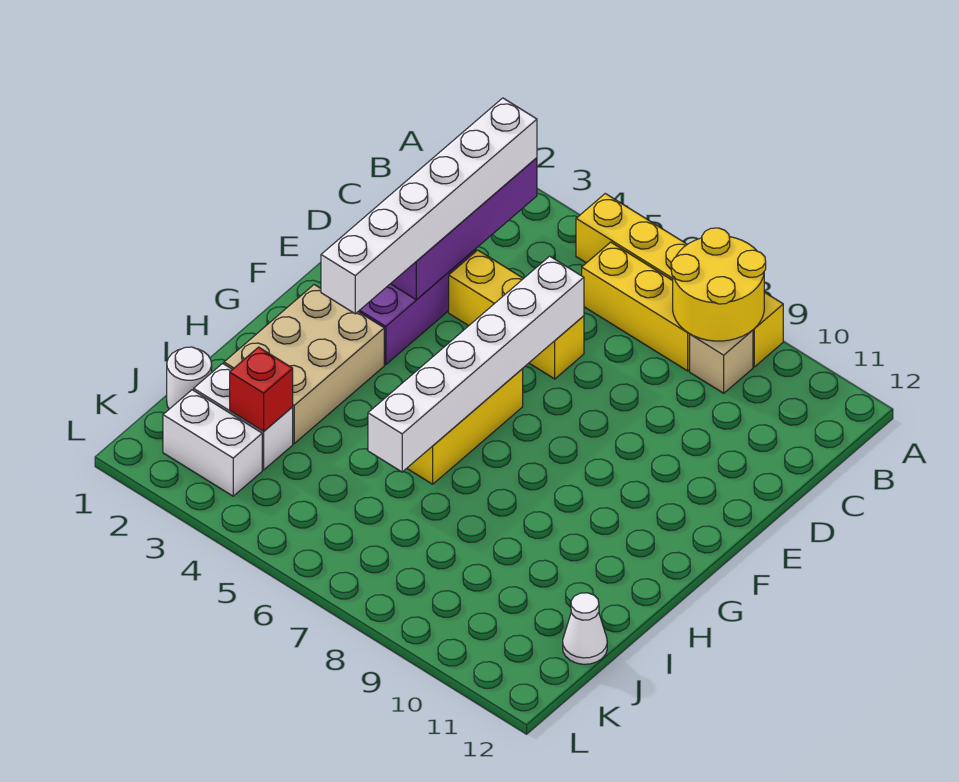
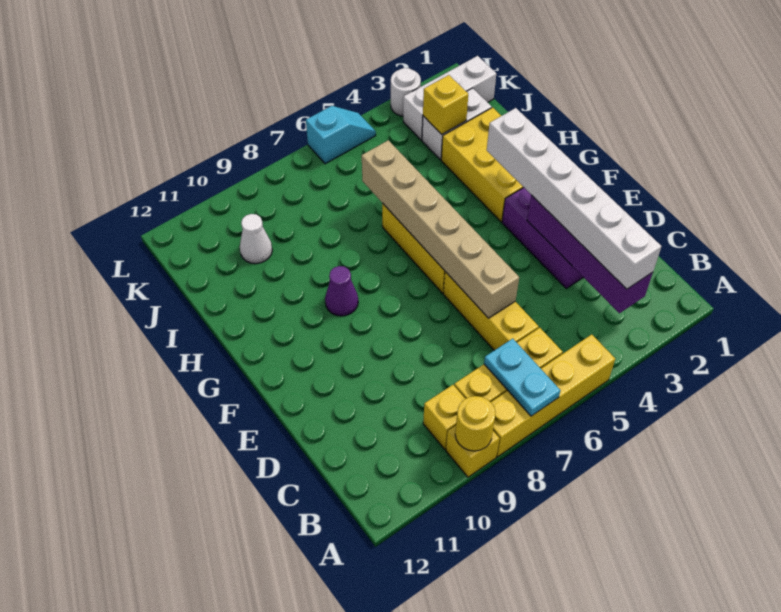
none -> cyan 1x2 plate [484,339,560,416]
yellow 2x2 round brick [671,228,766,341] -> yellow 1x1 round brick [455,396,495,451]
tan 1x1 brick [690,330,753,393] -> yellow 1x1 brick [423,385,465,449]
yellow 1x3 brick [449,250,584,379] -> yellow 1x3 brick turned to [443,272,539,350]
white 1x6 brick [368,256,584,472] -> tan 1x6 brick [362,140,519,318]
tan 2x3 brick [224,285,384,443] -> yellow 2x3 brick [441,107,524,222]
none -> purple 1x1 cone [325,266,358,316]
white 1x1 round brick [167,347,212,409] -> white 1x1 round brick moved to [391,68,421,116]
red 1x1 brick [230,347,293,431] -> yellow 1x1 brick [423,75,468,134]
white 1x1 cone [563,593,607,664] -> white 1x1 cone moved to [240,214,272,264]
white 1x2 brick [163,390,262,496] -> white 1x3 brick [403,56,496,140]
none -> cyan 1x2 slope [306,106,376,164]

